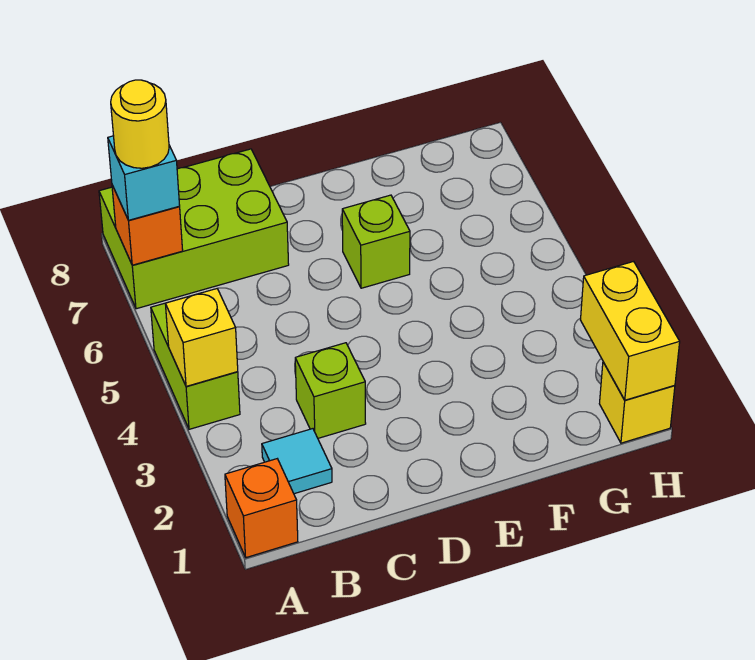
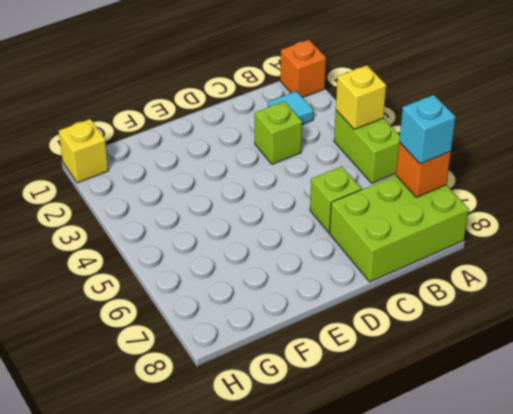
yellow 1x1 round brick [111,80,169,168] -> none
lime 1x1 brick [342,195,410,288] -> lime 1x1 brick moved to [310,166,361,232]
yellow 1x2 brick [581,261,680,400] -> none

